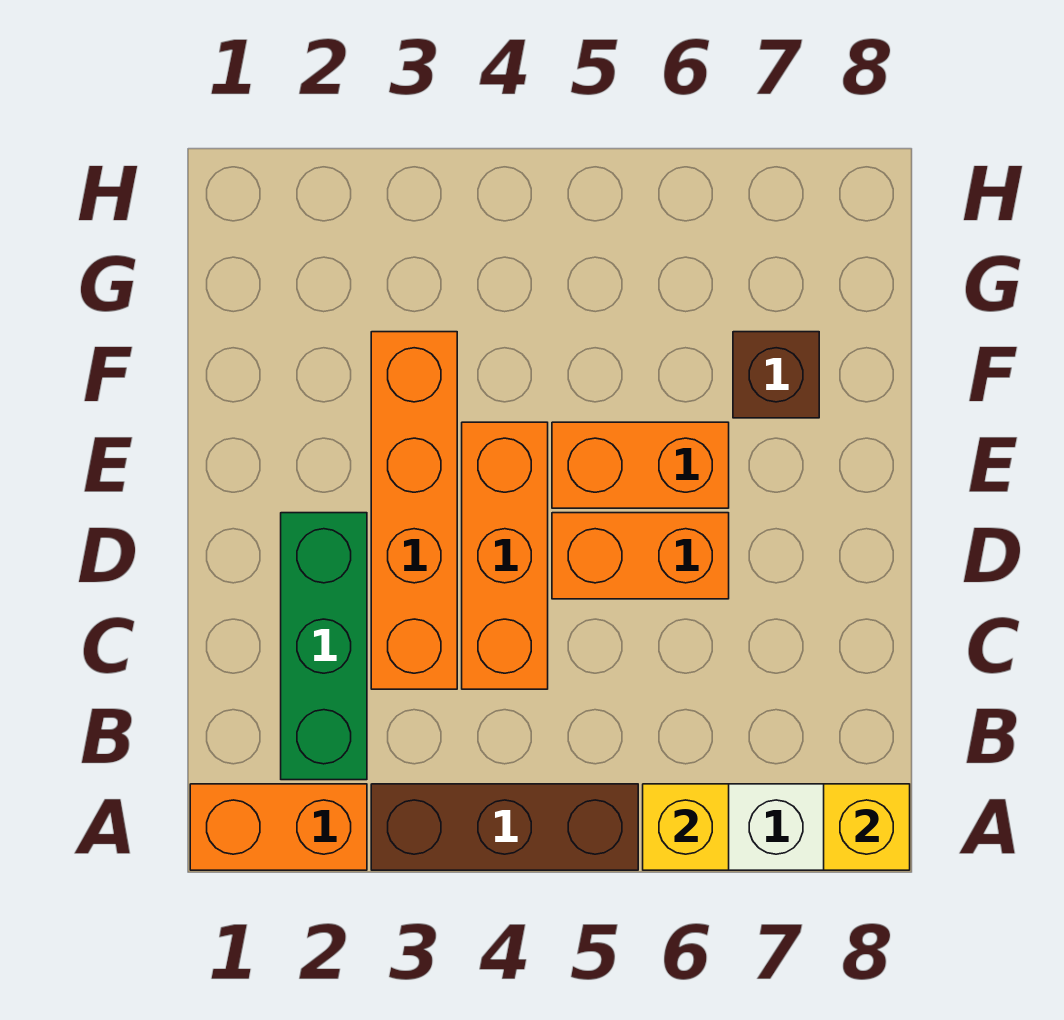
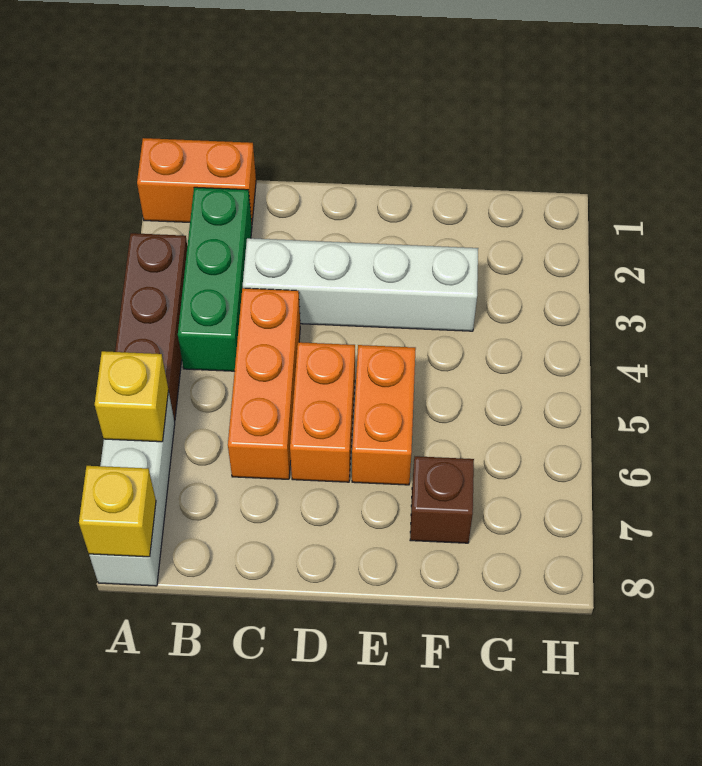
orange 1x2 brick [190,784,367,870] -> orange 1x2 brick turned to [137,138,256,222]
green 1x3 brick [281,513,367,780] -> green 1x3 brick turned to [178,187,252,371]
orange 1x4 brick [371,332,457,689] -> white 1x4 brick [243,238,478,331]
orange 1x3 brick [462,422,548,689] -> orange 1x3 brick turned to [228,288,300,479]

